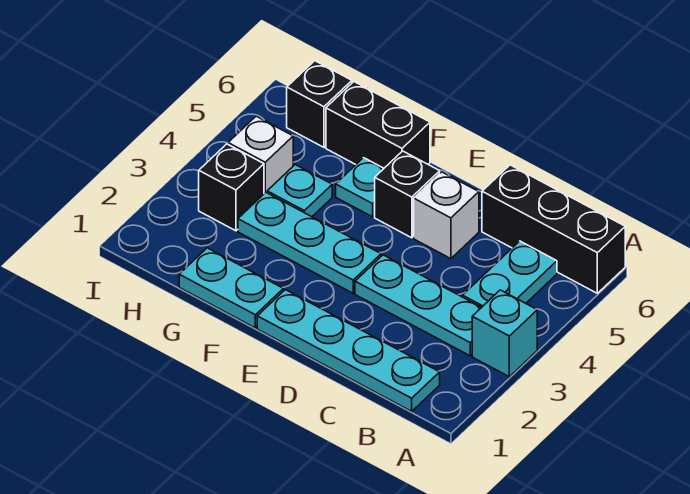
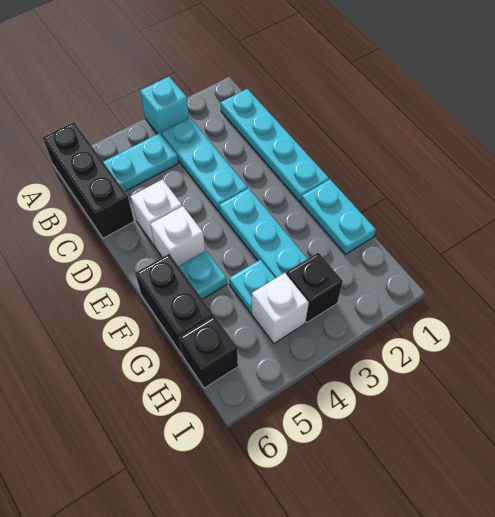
black 1x1 brick [375,151,440,238] -> white 1x1 brick [150,206,205,266]

